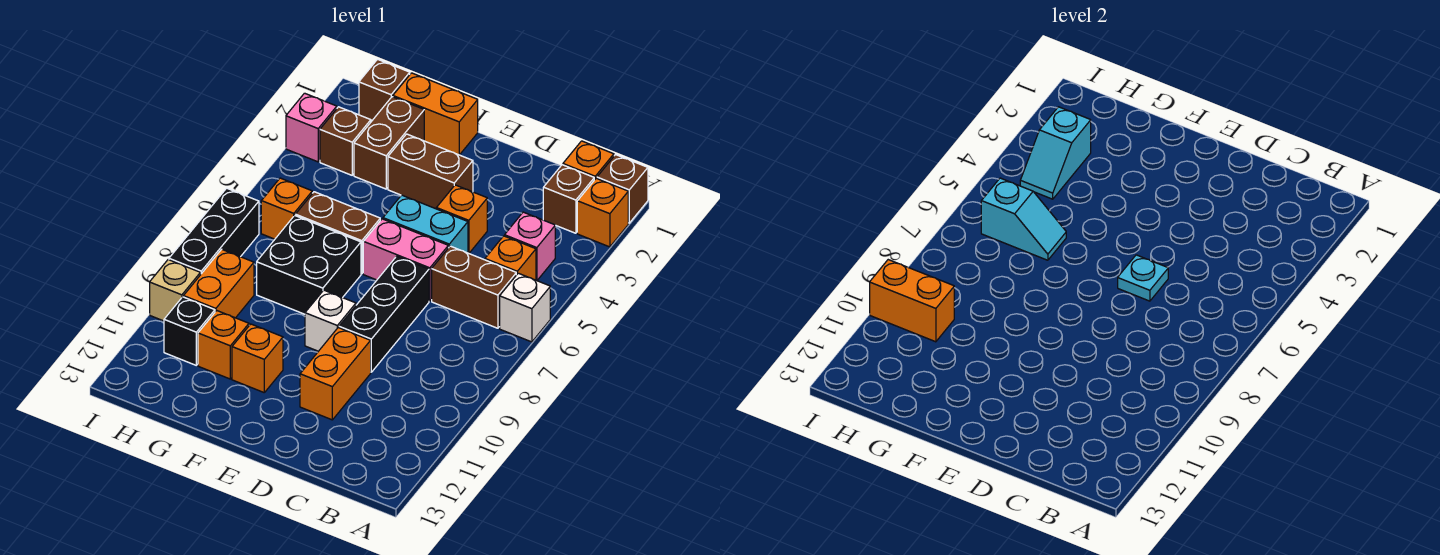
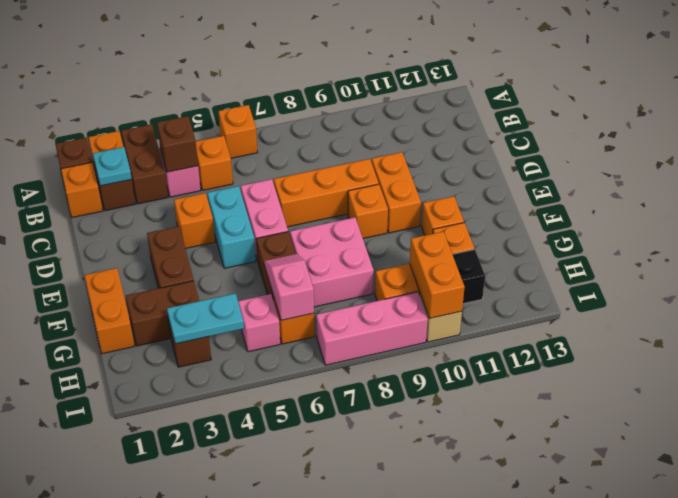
white 1x1 brick [500,273,550,342] -> orange 1x1 brick [218,105,258,158]
brown 1x2 brick [432,246,516,328] -> brown 1x2 brick moved to [121,124,168,204]
cyan 1x1 plate [1118,255,1168,301] -> cyan 1x1 plate moved to [93,147,132,186]
black 1x3 brick [339,256,429,372] -> orange 1x3 brick [274,159,379,227]
orange 1x2 brick [300,328,371,420] -> orange 1x2 brick turned to [372,152,421,233]
white 1x1 brick [305,290,356,351] -> orange 1x1 brick [348,184,388,238]
black 2x2 brick [257,215,361,314] -> pink 2x2 brick [290,217,374,307]
cyan 1x2 slope [981,178,1066,260] -> pink 1x2 slope [264,254,314,320]
brown 1x1 brick [359,59,410,120] -> brown 1x1 brick moved to [157,116,198,172]
cyan 1x2 slope [1020,107,1091,199] -> cyan 1x2 plate [167,293,244,344]
pink 1x1 brick [286,93,337,162] -> pink 1x1 brick moved to [238,294,280,352]
black 1x3 brick [169,188,259,275] -> pink 1x3 brick [316,292,428,365]

